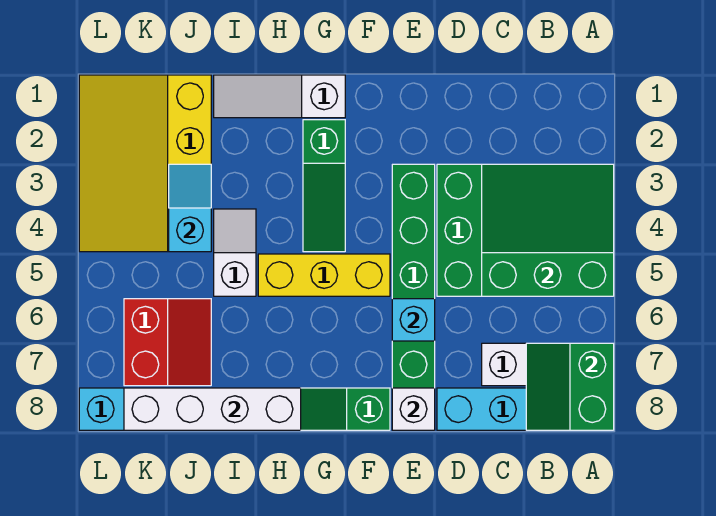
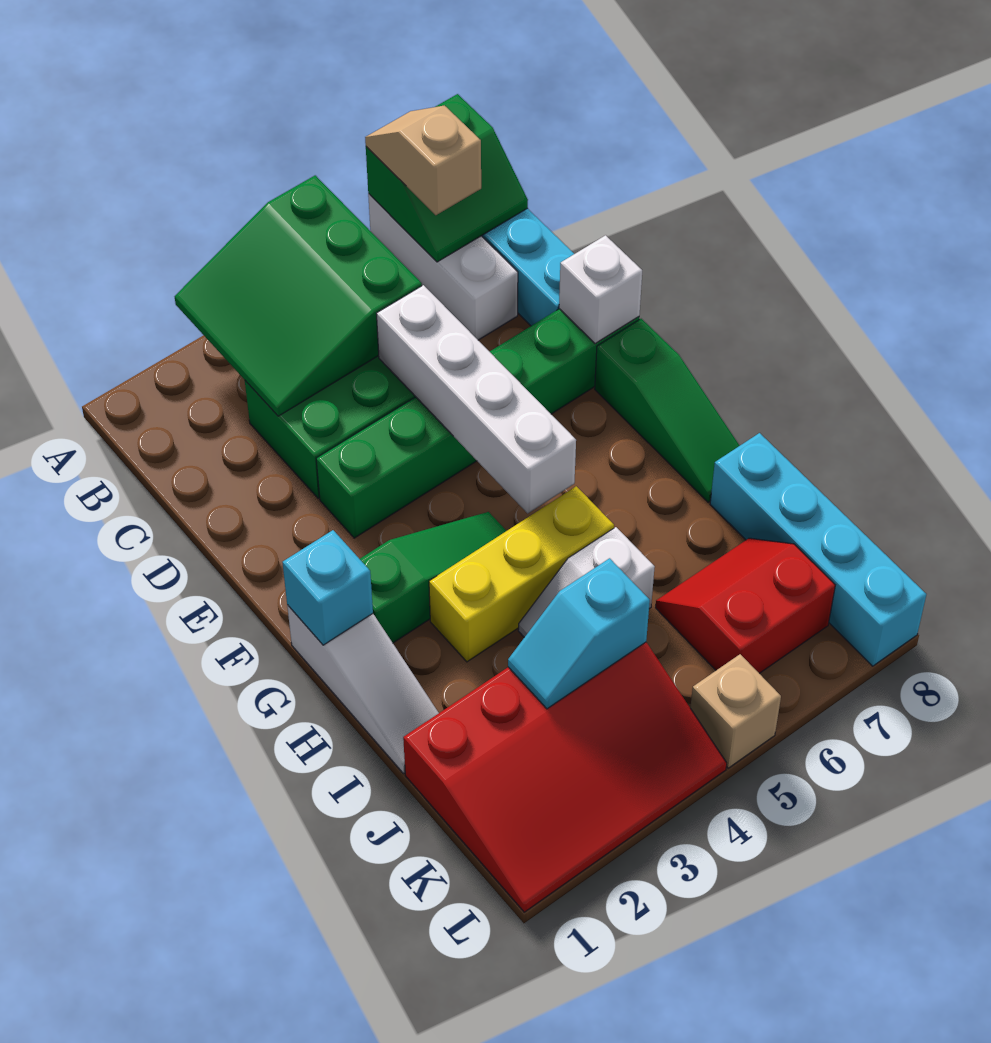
none -> tan 1x2 slope [365,105,481,215]
cyan 1x1 brick [392,299,435,341] -> cyan 1x1 brick moved to [282,530,373,645]
yellow 1x3 brick [258,254,390,296] -> yellow 1x3 brick turned to [429,486,614,662]
white 1x4 brick [124,388,301,430] -> white 1x4 brick moved to [376,285,576,513]
yellow 3x4 slope [79,75,211,252] -> red 3x4 slope [403,642,727,912]
none -> tan 1x1 brick [690,654,781,768]

